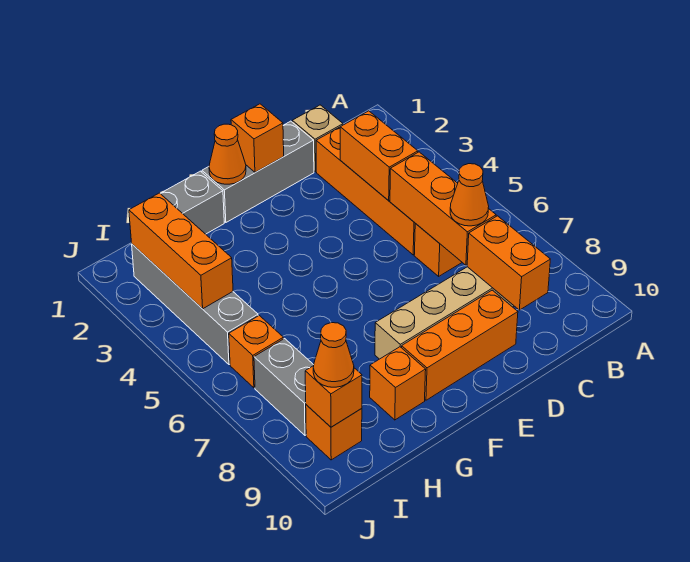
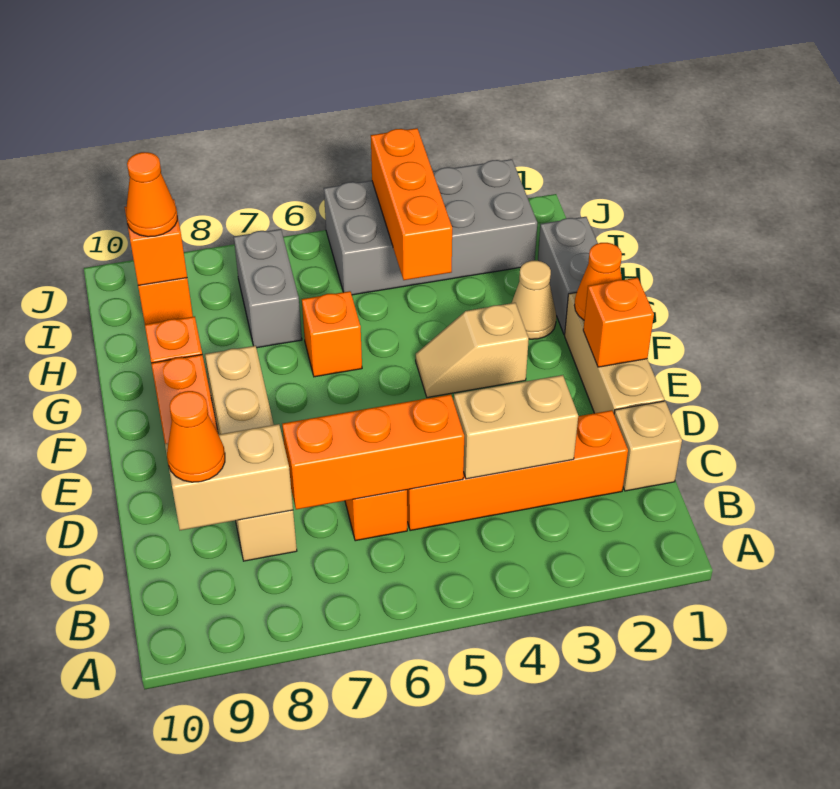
orange 1x2 brick [340,111,418,201] -> tan 1x2 brick [454,375,578,479]
orange 1x1 cone [450,164,489,226] -> orange 1x1 cone moved to [167,391,225,482]
orange 1x2 brick [467,216,550,310] -> tan 1x2 brick [165,424,293,530]
grey 1x3 brick [202,121,314,222] -> tan 1x3 brick [565,293,664,413]
none -> tan 1x2 slope [416,303,529,397]
none -> tan 1x1 cone [512,261,556,339]
grey 1x4 brick [132,244,258,365] -> grey 2x4 brick [324,159,537,295]
orange 1x3 brick [129,193,233,309] -> orange 1x3 brick turned to [371,128,452,280]
orange 1x1 brick [229,316,283,388] -> orange 1x1 brick moved to [302,291,362,377]
grey 1x2 brick [254,339,314,435] -> grey 1x2 brick turned to [234,229,302,348]

